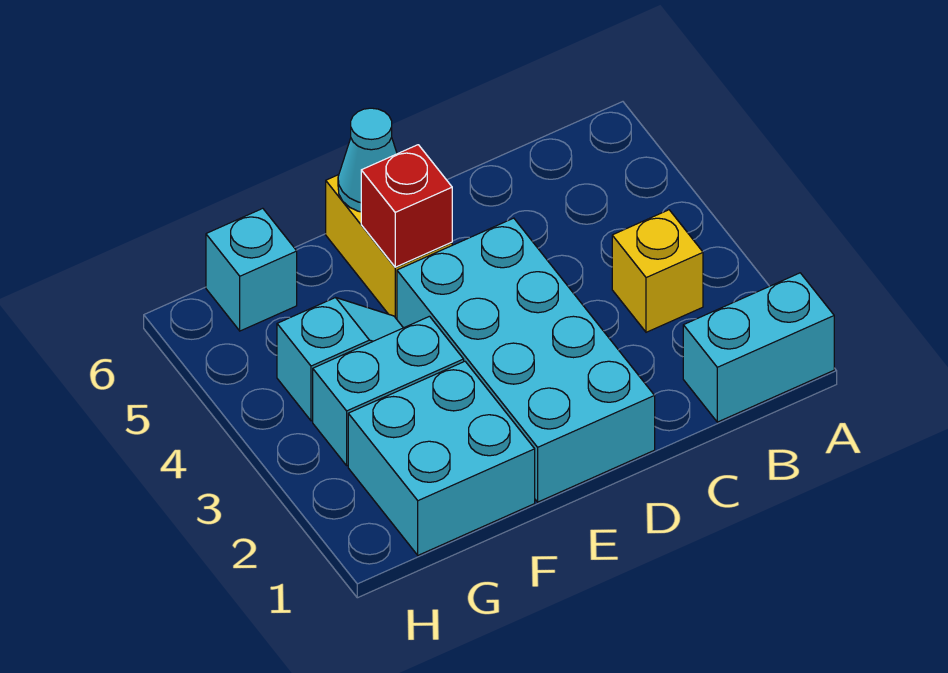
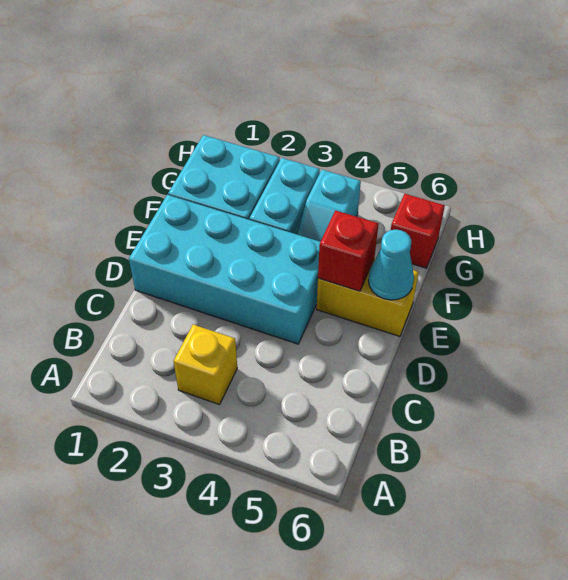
cyan 1x2 brick [683,273,834,422] -> none
cyan 1x1 brick [206,208,297,331] -> red 1x1 brick [391,194,445,268]

